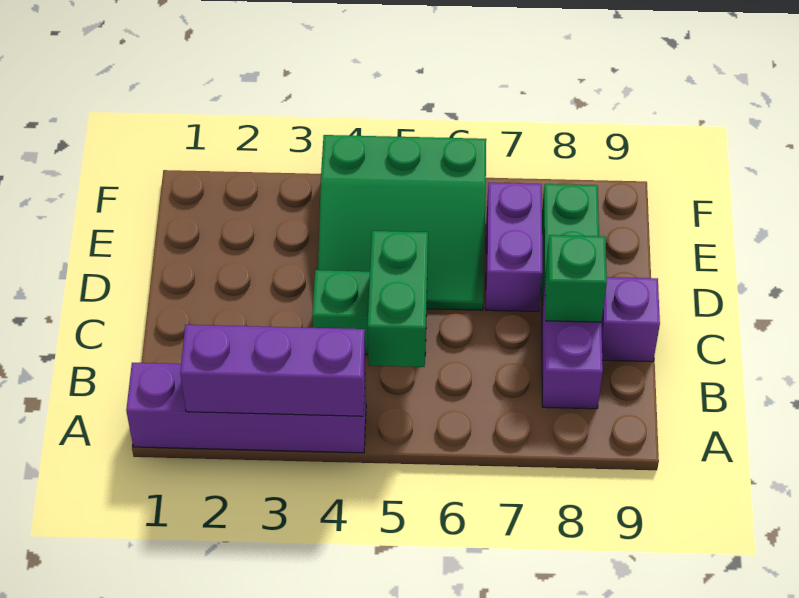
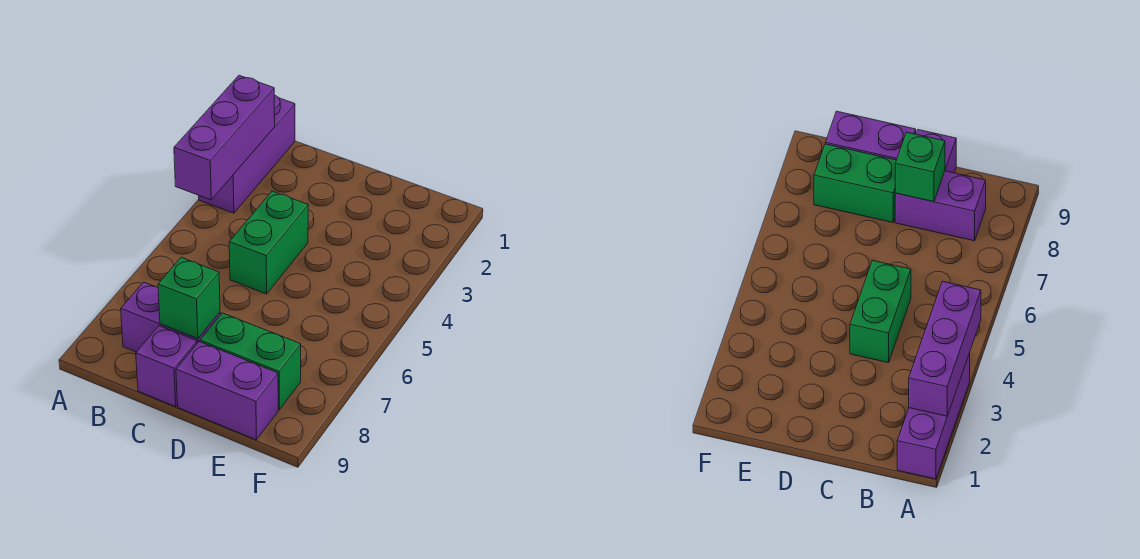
purple 1x4 brick [126,363,366,453] -> purple 1x3 brick [199,95,295,213]
green 1x2 brick [368,231,428,367] -> none
green 3x3 slope [318,135,486,310] -> none
purple 1x2 brick [486,183,542,312] -> purple 1x2 brick moved to [176,342,278,440]

